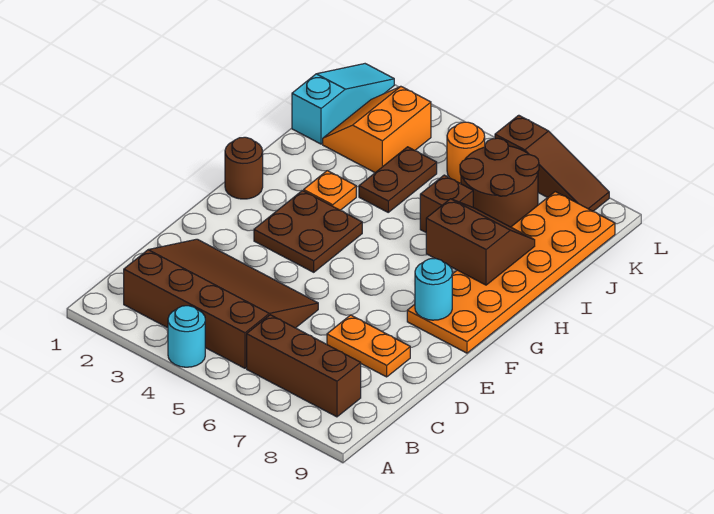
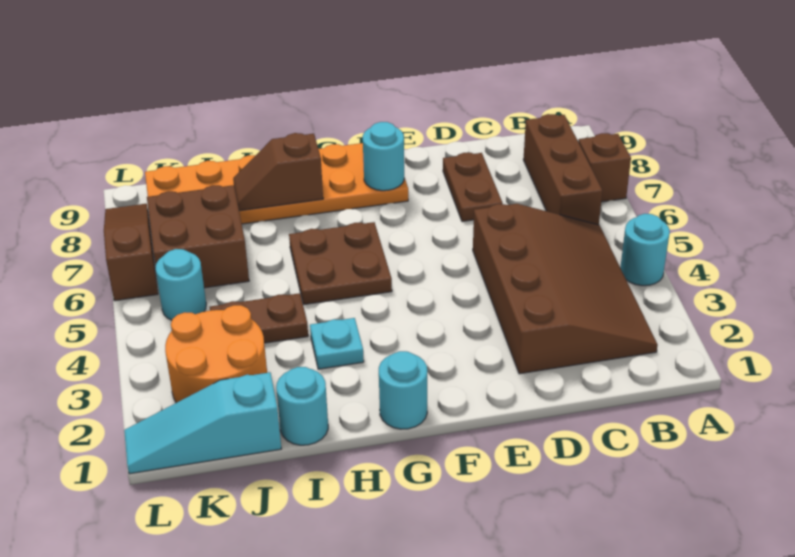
brown 3x4 slope [124,239,318,368] -> brown 3x4 slope turned to [473,204,658,374]
orange 1x2 plate [327,315,410,377] -> brown 1x2 plate [443,153,503,221]
brown 2x2 plate [254,191,362,272] -> brown 2x2 plate moved to [289,222,392,305]
brown 1x1 round brick [225,137,263,199] -> cyan 1x1 round brick [379,351,427,429]
orange 1x1 plate [304,171,356,210] -> cyan 1x1 plate [310,318,364,369]
brown 2x2 slope [426,199,535,285] -> brown 1x2 slope [233,133,323,211]
none -> cyan 1x1 round brick [276,367,328,445]
brown 1x1 brick [420,175,473,232] -> brown 1x1 brick moved to [579,133,631,202]
orange 2x2 slope [323,87,431,173] -> orange 2x2 round brick [165,305,267,403]
brown 2x2 round brick [460,138,539,227] -> brown 2x2 brick [147,185,249,288]
orange 1x1 round brick [447,122,485,183] -> cyan 1x1 round brick [155,249,206,320]

